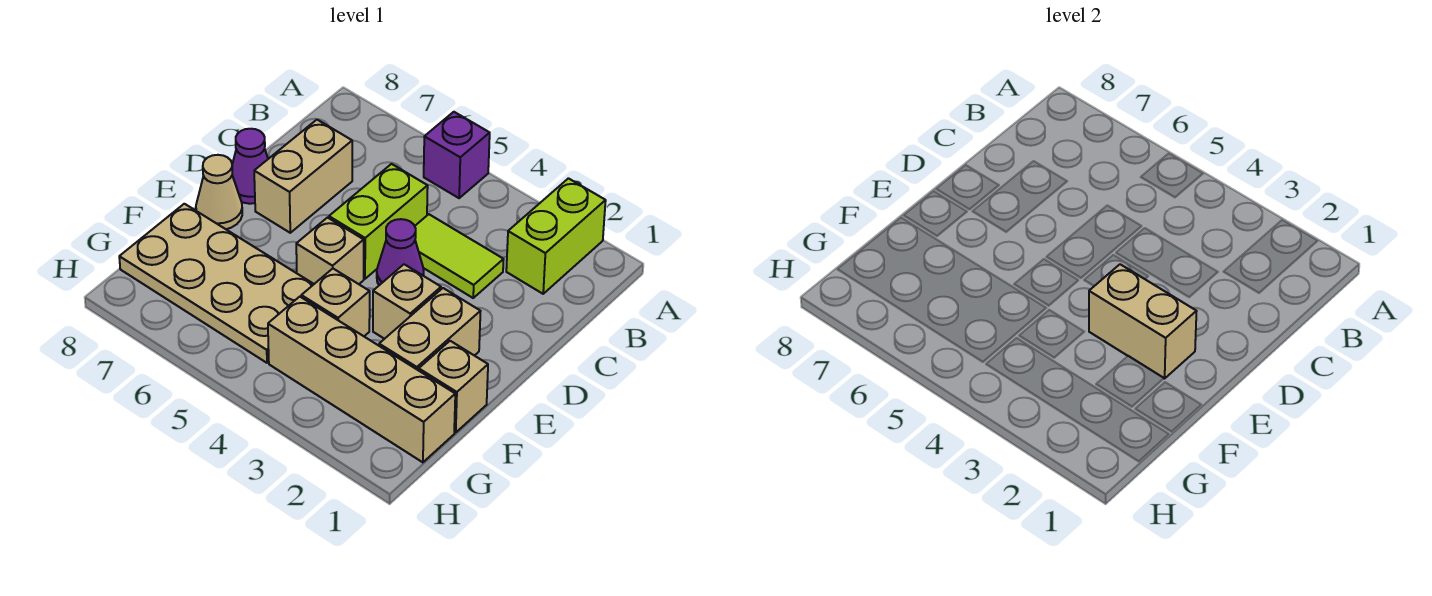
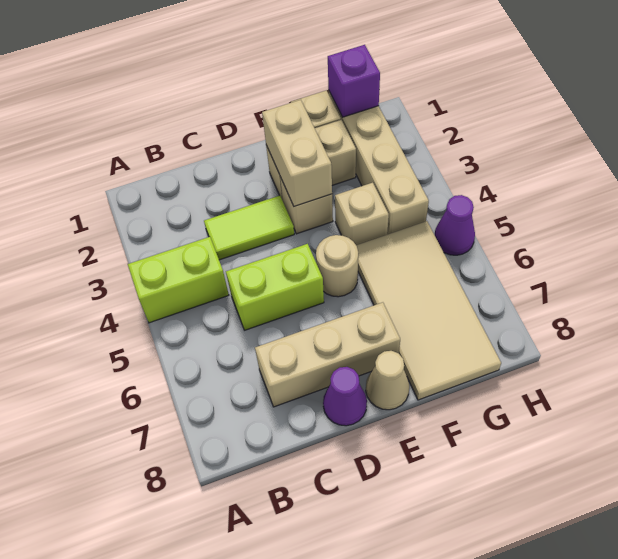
lime 1x2 brick [506,178,606,294] -> lime 1x2 brick moved to [128,237,229,323]
purple 1x1 brick [424,112,490,198] -> purple 1x1 brick moved to [328,45,380,117]
lime 1x2 tile [415,214,504,298] -> lime 1x2 tile turned to [204,195,294,260]
tan 1x2 brick [254,120,352,233] -> tan 1x3 brick [255,302,400,407]
purple 1x1 cone [377,219,424,285] -> purple 1x1 cone moved to [435,195,475,255]
tan 1x1 brick [296,218,364,284] -> tan 1x1 round brick [316,235,358,297]
tan 2x4 plate [119,204,314,363] -> tan 2x4 tile [356,221,501,400]

